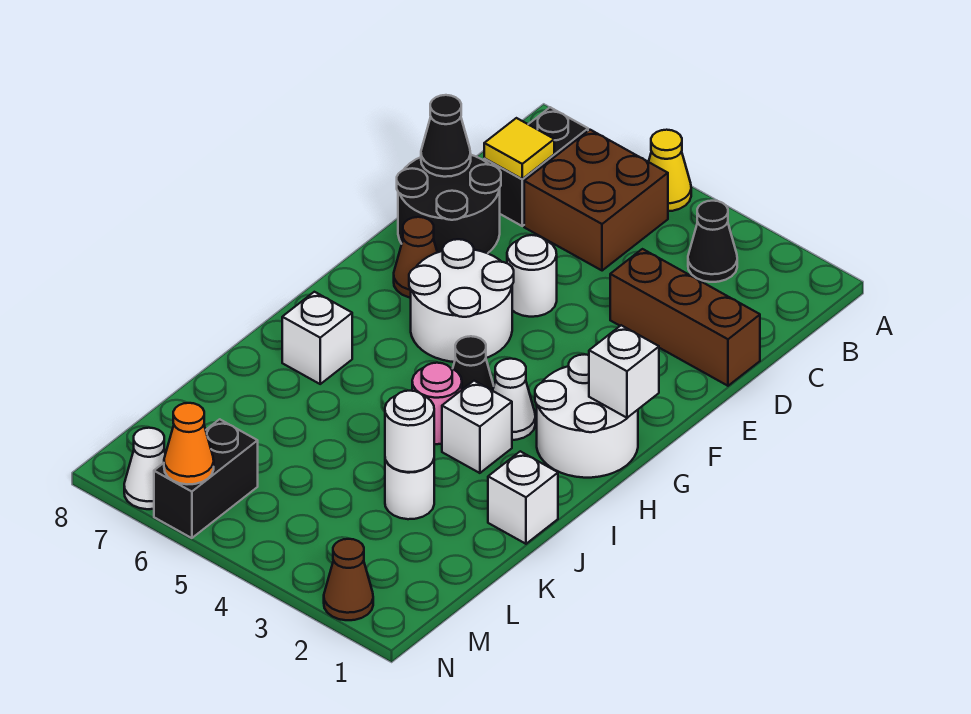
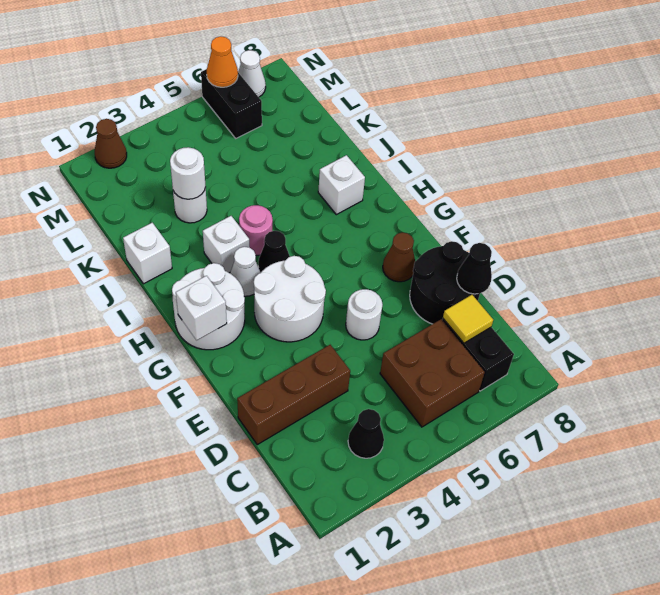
yellow 1x1 cone [649,130,691,211] -> none
white 2x2 round brick [409,239,514,362] -> white 2x2 round brick moved to [254,256,326,342]

